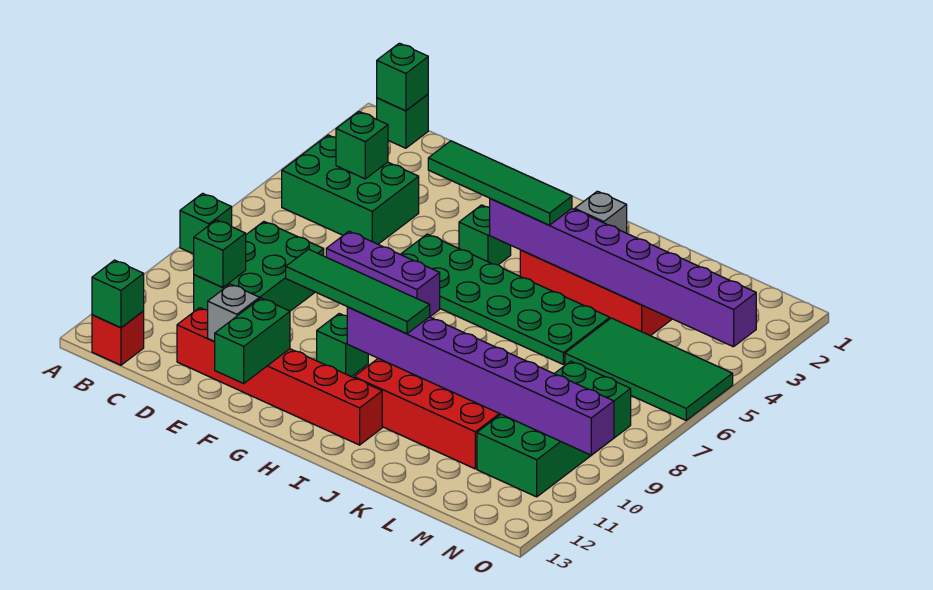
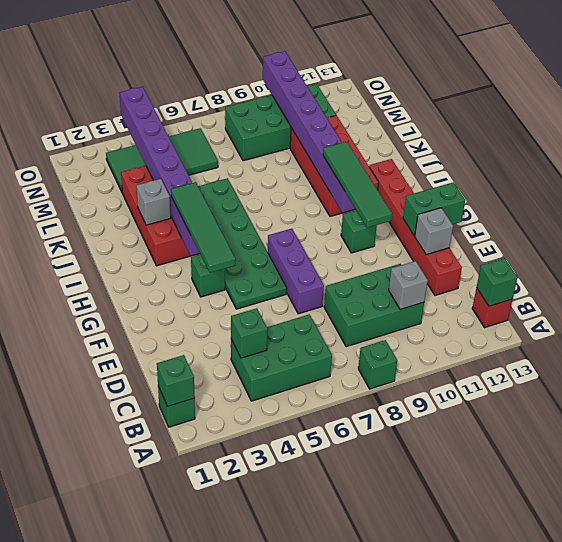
green 2x3 brick [282,135,419,244] -> green 2x3 brick turned to [231,314,332,401]
green 1x1 brick [194,220,246,288] -> grey 1x1 brick [389,261,428,309]
green 2x4 tile [565,318,733,420] -> green 2x4 tile turned to [106,128,218,192]

